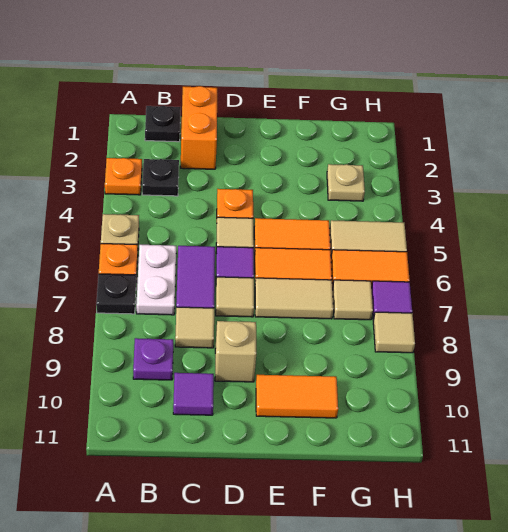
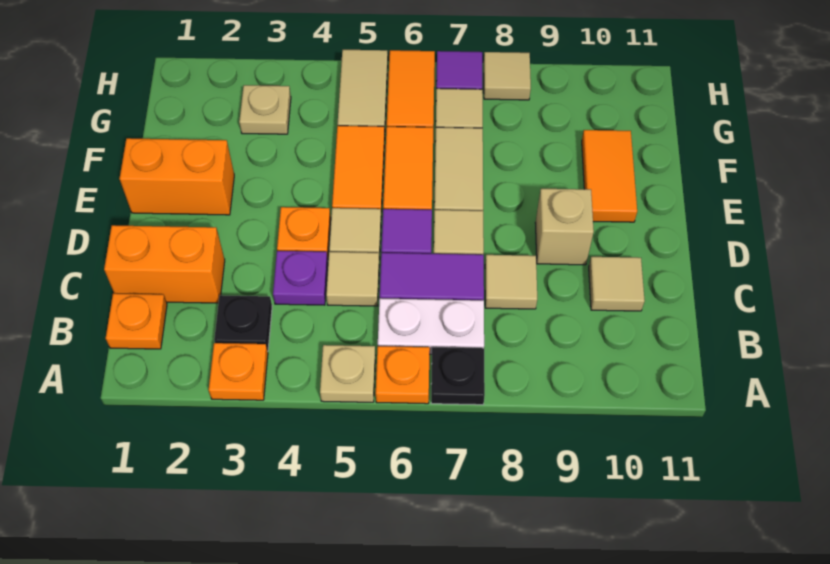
black 1x1 plate [145,106,181,142] -> orange 1x1 plate [106,293,167,349]
purple 1x1 plate [133,338,173,380] -> purple 1x1 plate moved to [273,251,328,305]
none -> tan 1x1 tile [326,252,379,306]
purple 1x1 tile [173,373,214,415] -> tan 1x1 tile [589,257,645,311]
none -> orange 1x2 brick [119,138,234,215]

